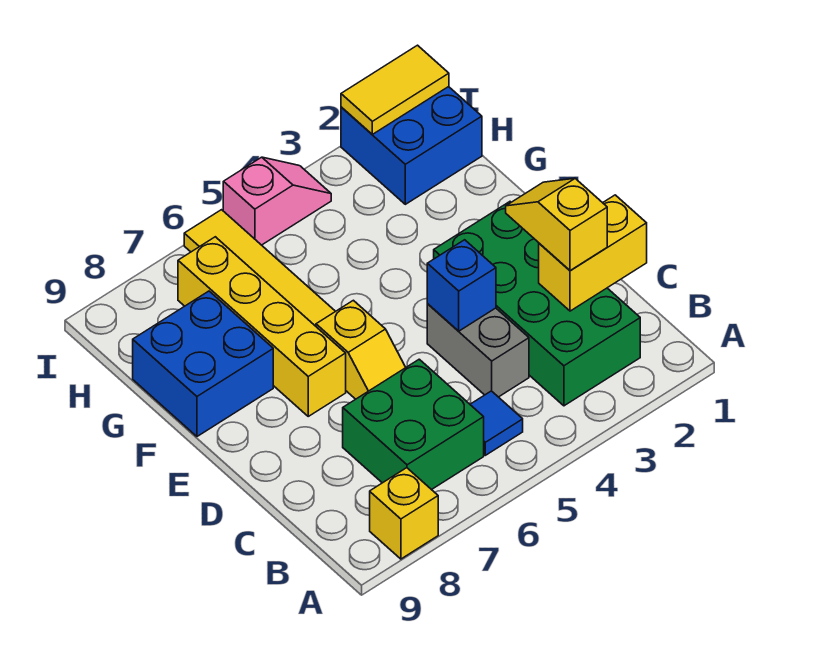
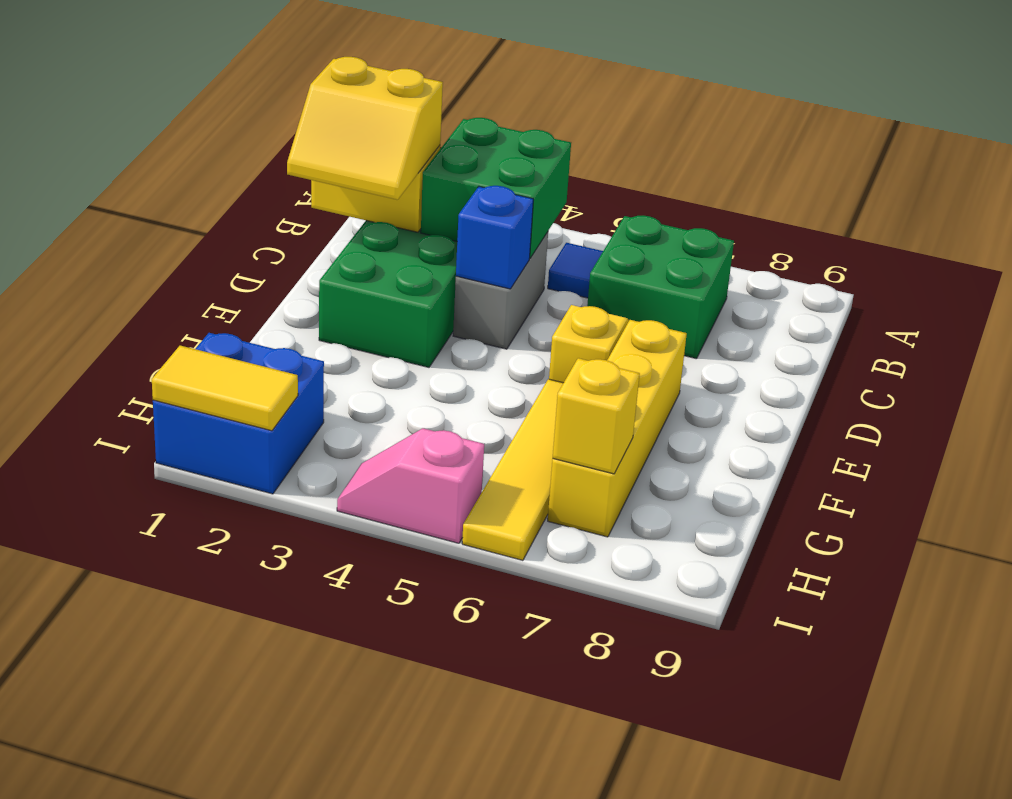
yellow 1x1 brick [370,468,438,559] -> yellow 1x1 brick moved to [553,358,640,474]
none -> green 2x2 brick [421,118,571,258]
yellow 1x2 slope [506,178,607,271] -> yellow 2x2 slope [287,57,443,200]
blue 2x2 brick [133,291,273,436] -> none

